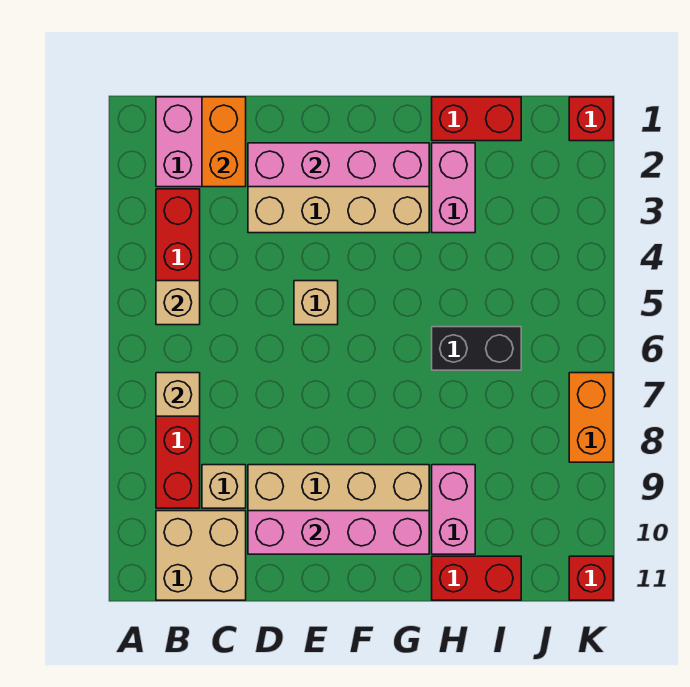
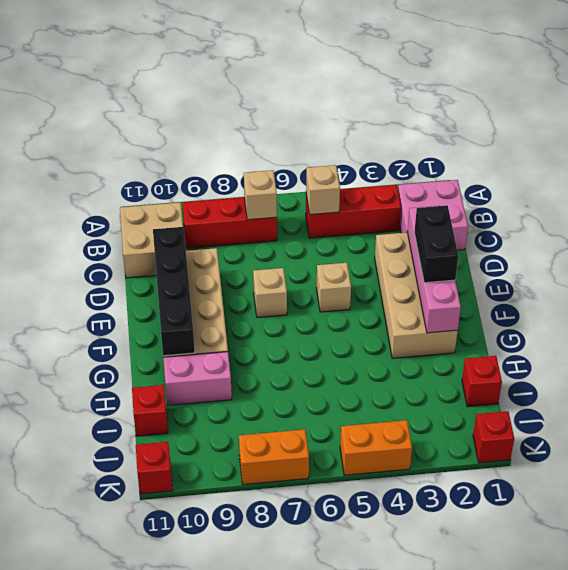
orange 1x2 brick [202,97,246,187] -> orange 1x2 brick moved to [340,420,412,475]
tan 1x1 brick [202,465,246,508] -> tan 1x1 brick moved to [253,268,287,317]
pink 1x4 brick [248,511,429,554] -> black 1x4 brick [153,227,195,356]
red 1x2 brick [432,97,521,141] -> red 1x1 brick [462,356,502,407]
pink 1x2 brick [432,143,475,233] -> none
black 1x2 brick [432,327,521,370] -> black 1x2 brick moved to [414,205,458,283]
red 1x2 brick [432,556,521,600] -> red 1x1 brick [132,385,168,436]

